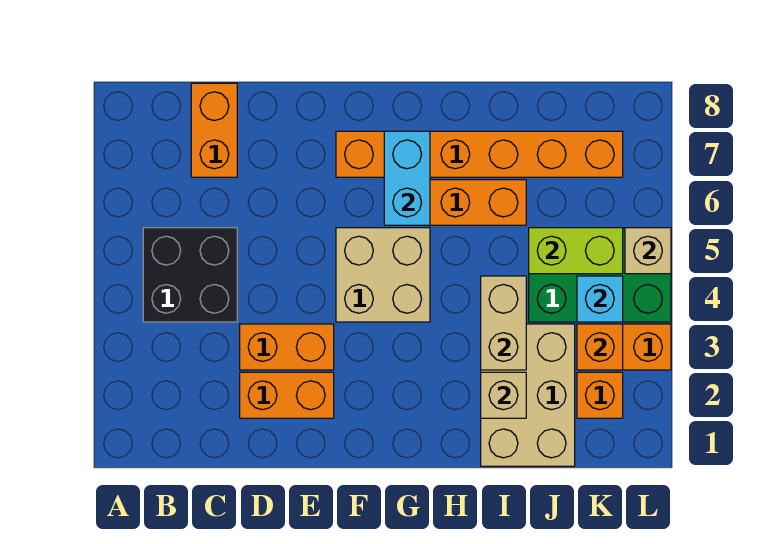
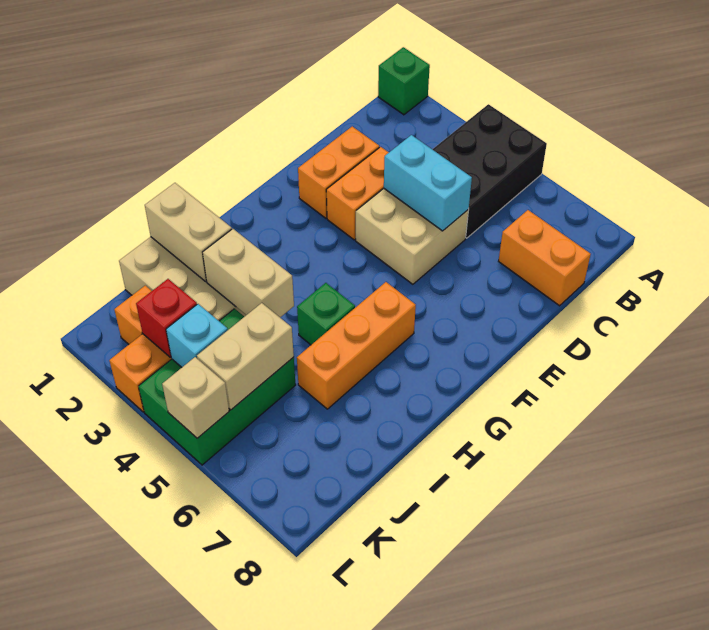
none -> green 1x1 brick [378,47,430,115]
black 2x2 brick [143,228,237,322] -> black 2x3 brick [432,104,547,238]
tan 2x2 brick [336,228,430,322] -> tan 2x2 brick moved to [356,189,468,284]
orange 1x6 brick [336,131,623,177] -> none
cyan 1x2 brick [384,131,430,225] -> cyan 1x2 brick moved to [384,135,472,231]
none -> green 1x1 brick [297,283,355,345]
tan 1x1 brick [481,372,526,418] -> tan 1x2 brick [145,183,232,281]
lime 1x2 brick [529,228,623,274] -> tan 1x2 brick [197,303,294,410]
orange 1x1 brick [577,324,623,370] -> red 1x1 brick [136,279,197,357]

